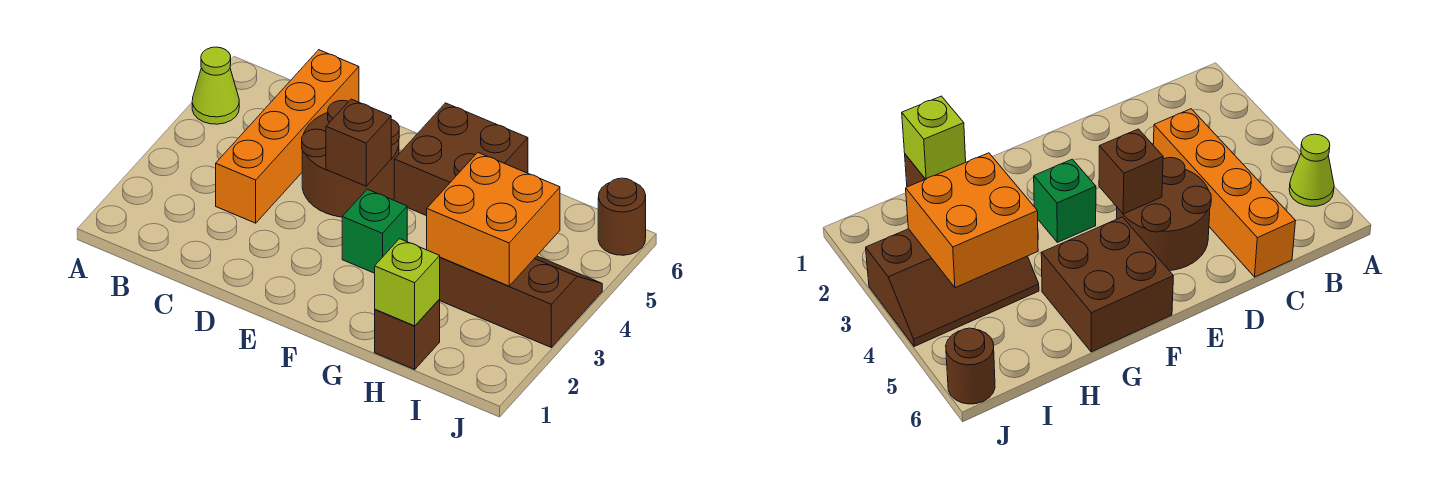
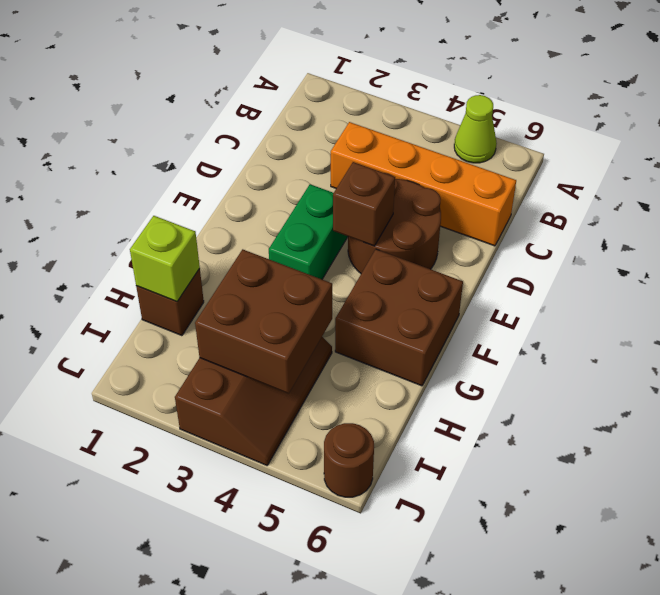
green 1x1 brick [342,189,407,273] -> green 1x2 brick [269,184,348,279]
orange 2x2 brick [427,153,560,286] -> brown 2x2 brick [195,249,332,393]

